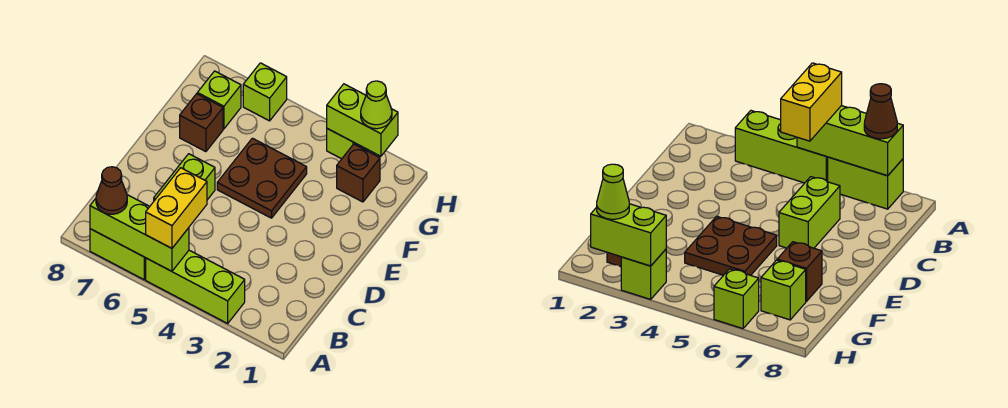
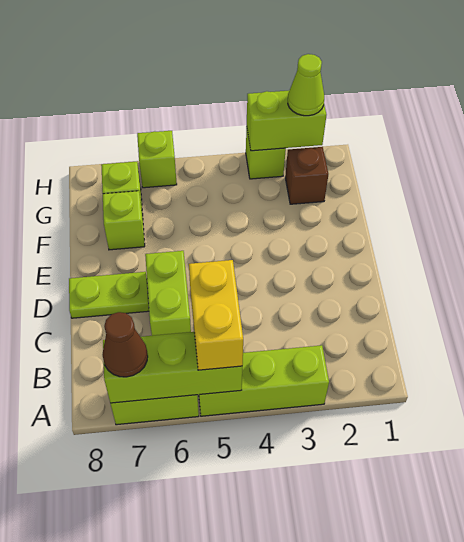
none -> lime 1x2 plate [69,272,149,318]
brown 2x2 plate [217,138,307,218] -> none
brown 1x1 brick [180,94,223,152] -> lime 1x1 brick [103,191,145,250]

